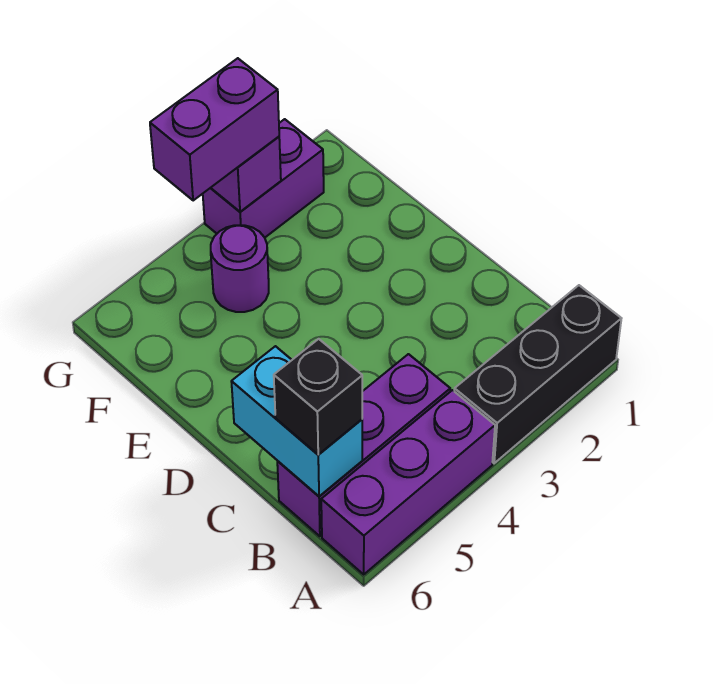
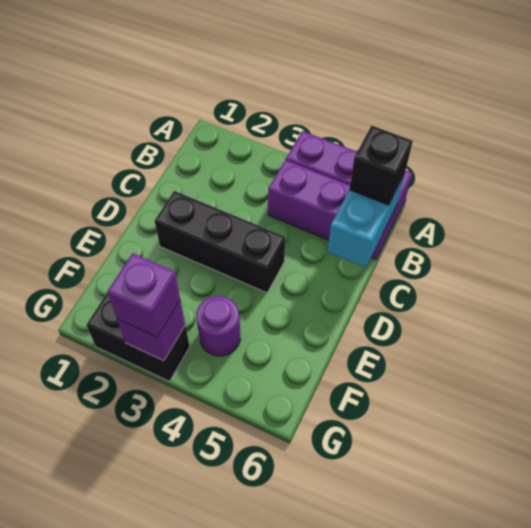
black 1x3 brick [454,285,621,463] -> black 1x3 brick moved to [155,191,285,293]
purple 1x2 brick [203,119,324,237] -> black 1x2 brick [86,293,190,381]
purple 1x2 brick [150,58,279,201] -> purple 1x1 brick [107,253,180,337]

